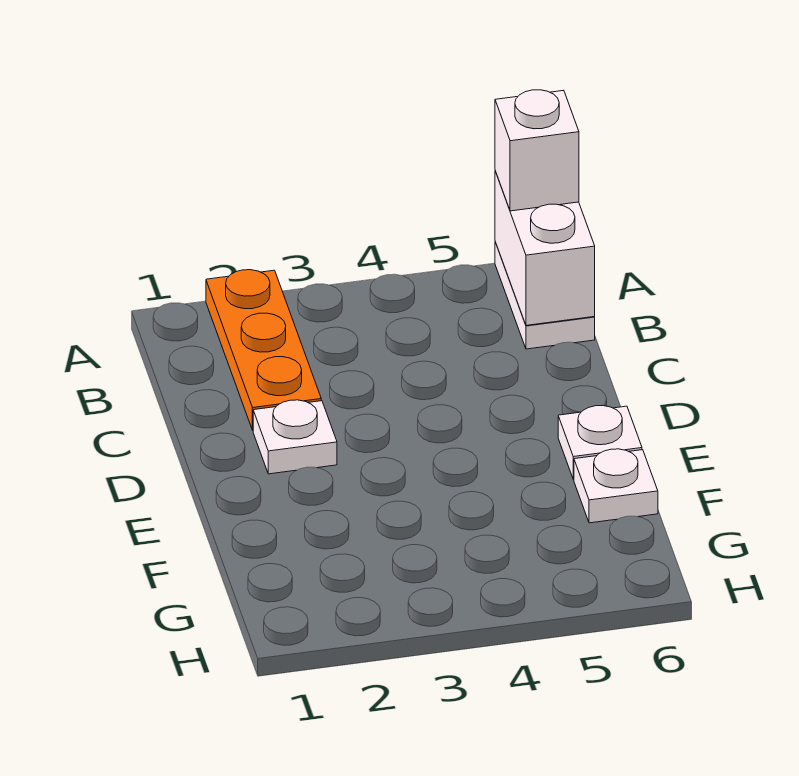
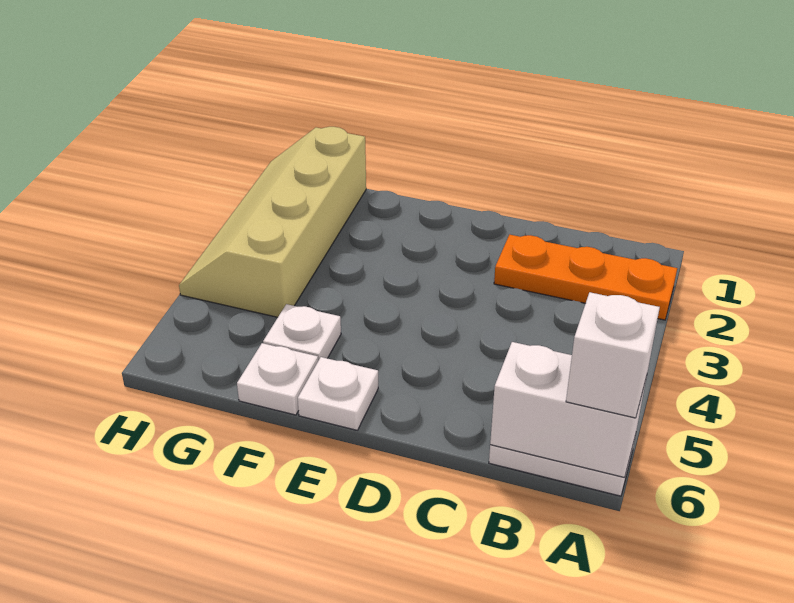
white 1x1 plate [253,400,337,474] -> white 1x1 plate moved to [263,304,341,361]
none -> tan 2x4 slope [179,127,366,317]

